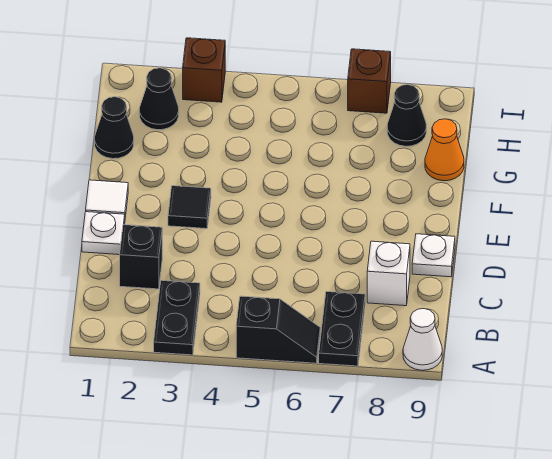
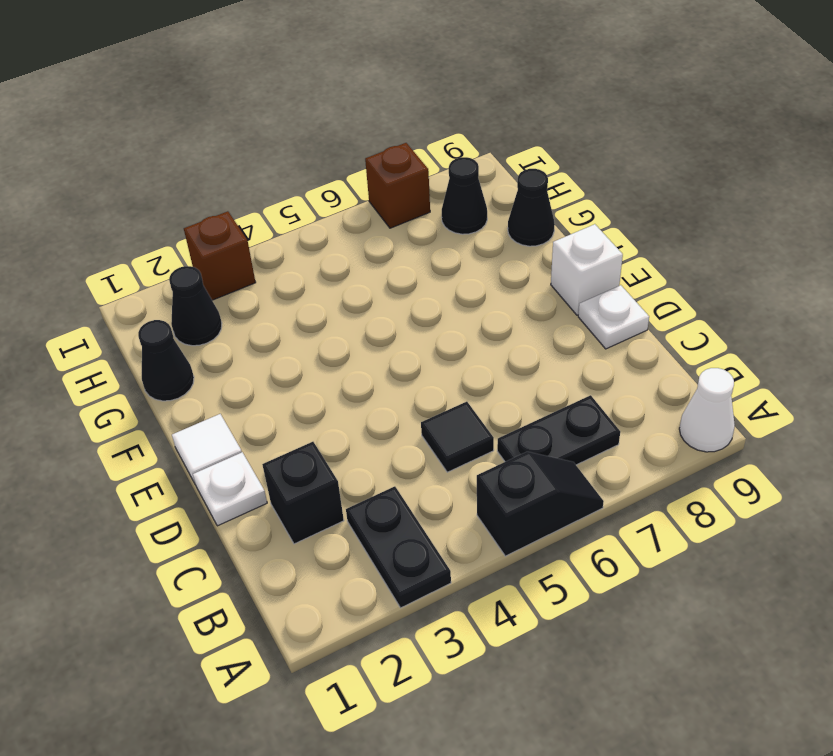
black 1x2 plate [319,292,365,366] -> black 1x2 plate turned to [497,395,620,465]
white 1x1 brick [367,241,410,306] -> white 1x1 brick moved to [551,224,623,315]
black 1x1 tile [168,186,211,229] -> black 1x1 tile moved to [421,402,494,472]
orange 1x1 cone [425,119,464,181] -> black 1x1 cone [508,169,555,246]

